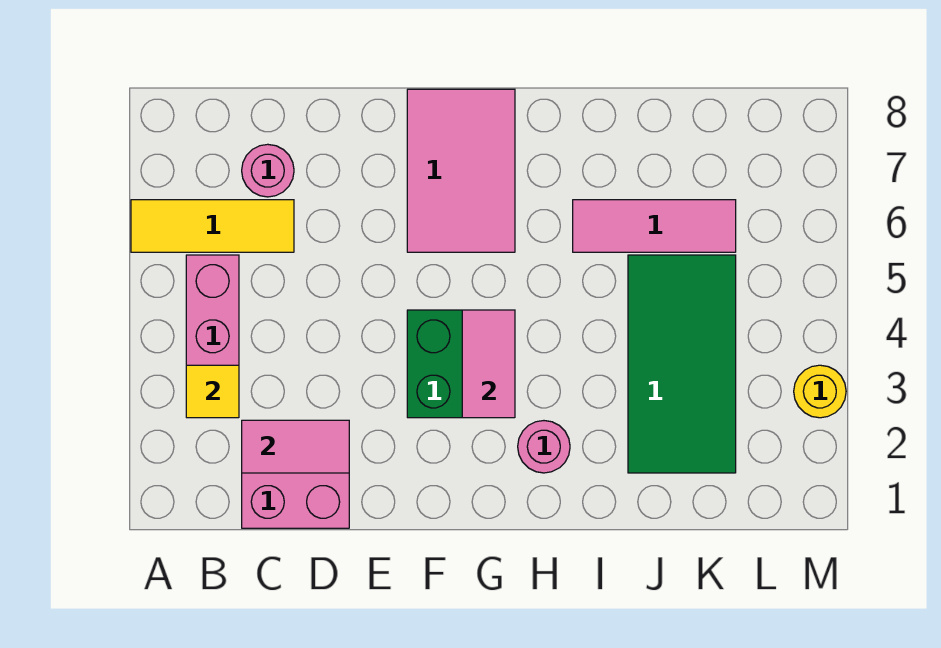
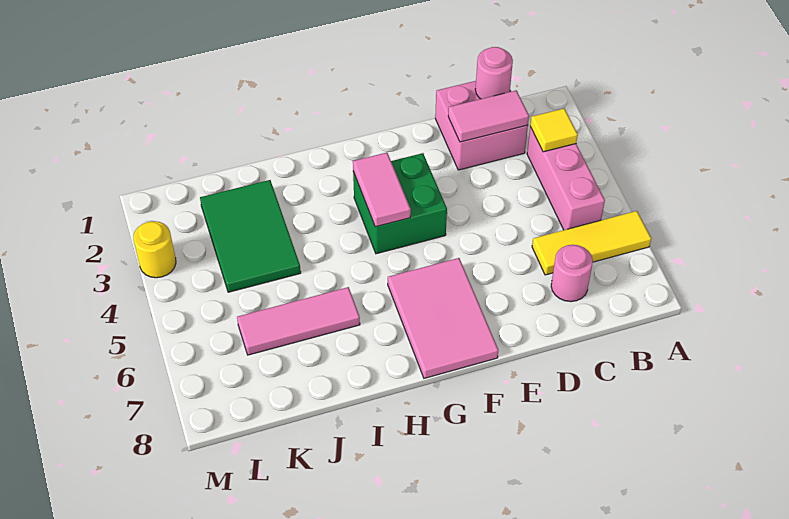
pink 1x1 round brick [518,421,570,473] -> pink 1x1 round brick moved to [475,47,513,99]
green 2x4 tile [628,255,736,473] -> green 2x3 tile [200,180,301,292]

